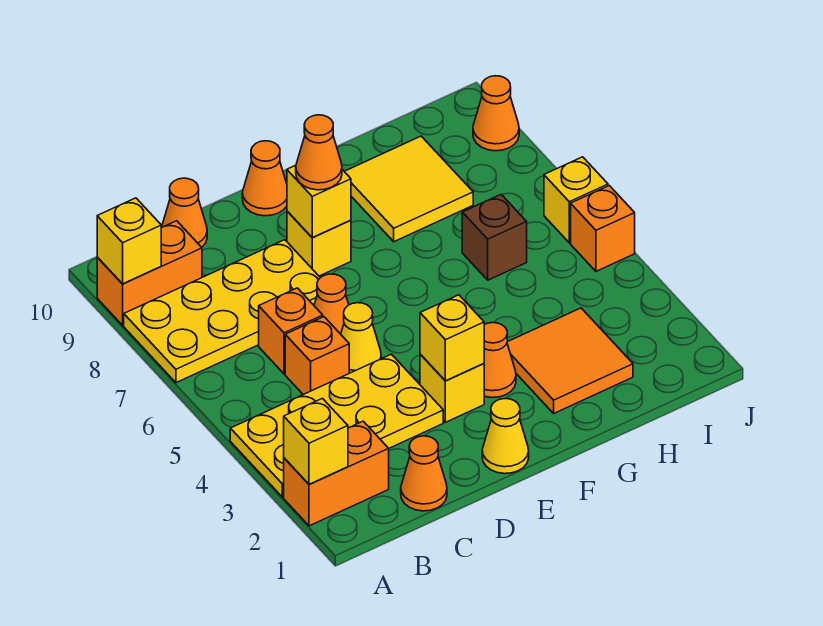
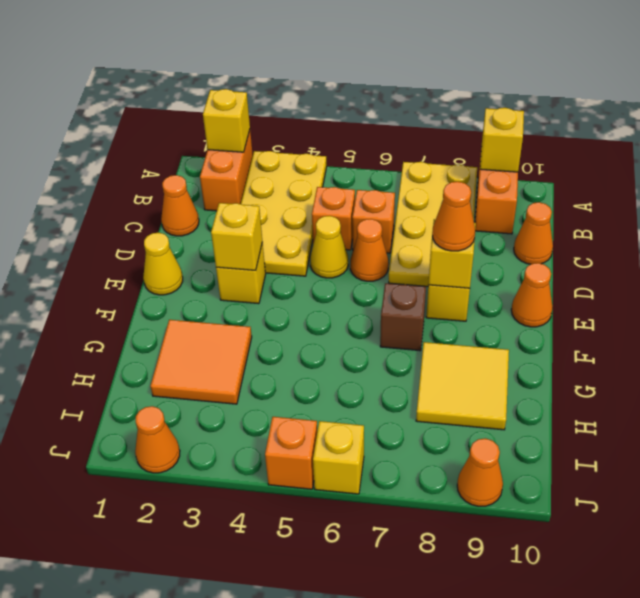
orange 1x1 cone [484,323,516,398] -> orange 1x1 cone moved to [135,406,180,473]
brown 1x1 brick [462,195,527,280] -> brown 1x1 brick moved to [380,283,426,351]

